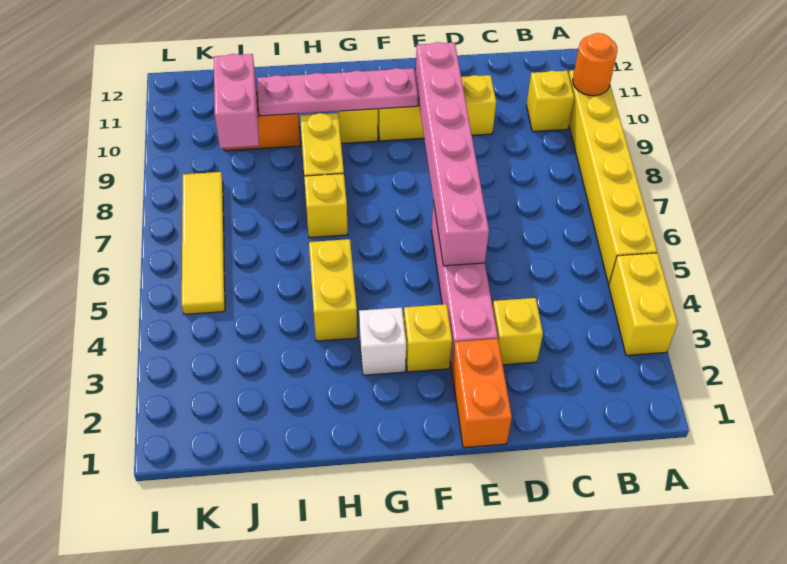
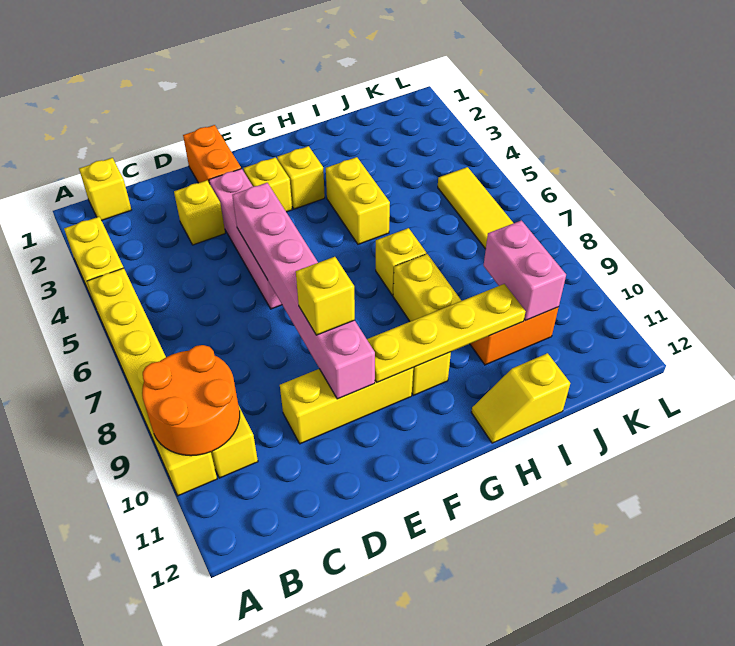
orange 1x1 round brick [573,33,617,96] -> orange 2x2 round brick [142,345,240,456]
none -> yellow 1x1 brick [79,158,131,220]
none -> yellow 1x1 brick [296,257,355,335]
pink 1x4 plate [257,68,418,116] -> yellow 1x4 plate [367,284,526,382]
white 1x1 brick [359,307,406,375] -> yellow 1x1 brick [277,146,325,209]
none -> yellow 1x2 slope [471,353,570,443]

